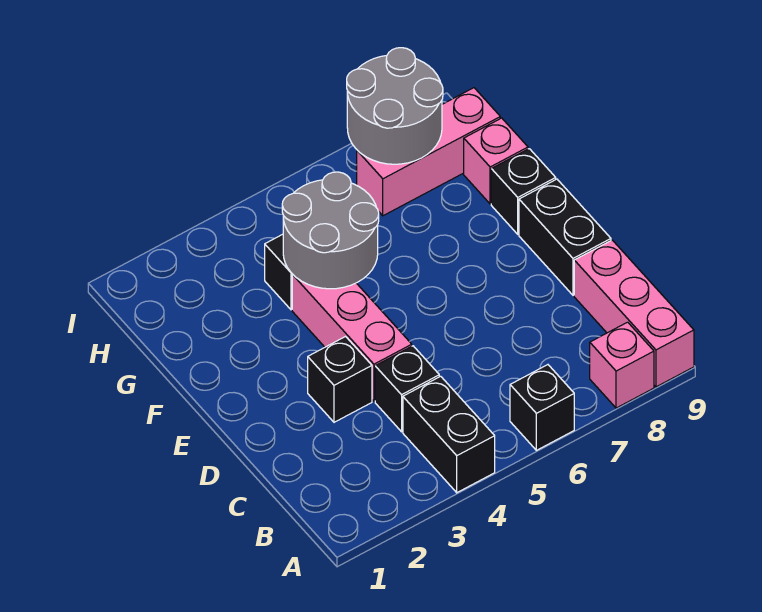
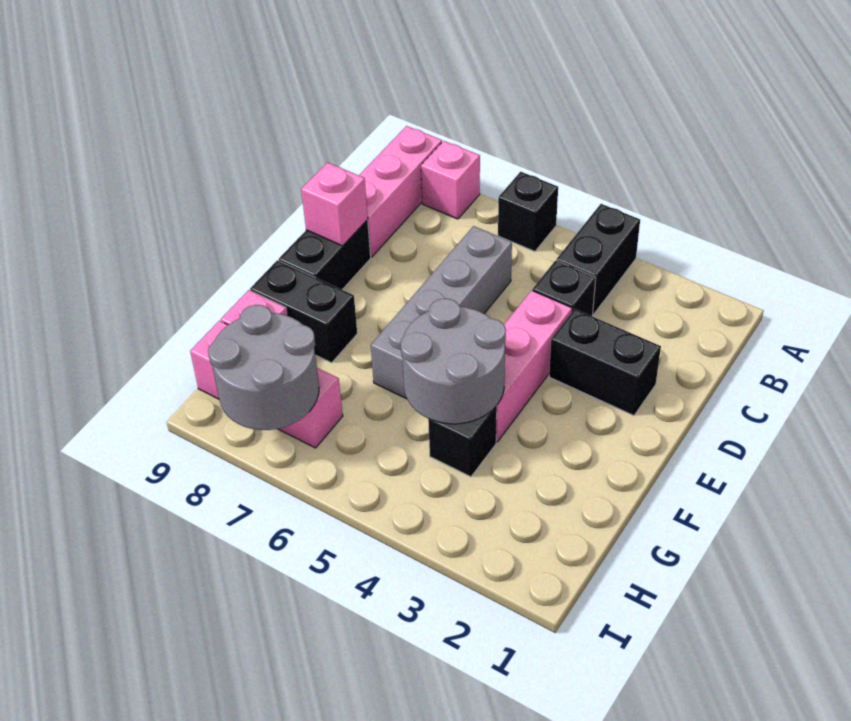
none -> grey 1x4 brick [371,226,512,399]
black 1x1 brick [308,337,372,422] -> black 1x2 brick [549,309,661,415]
none -> pink 1x1 brick [301,163,368,246]
black 1x1 brick [491,149,556,234] -> black 1x2 brick [250,260,357,363]

